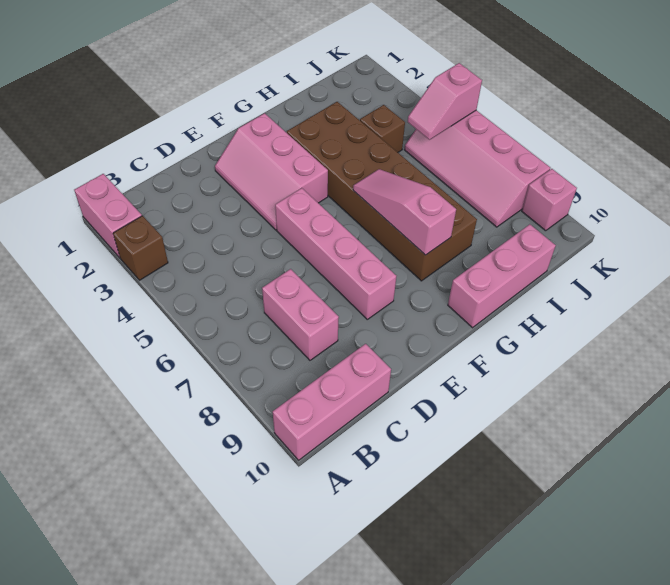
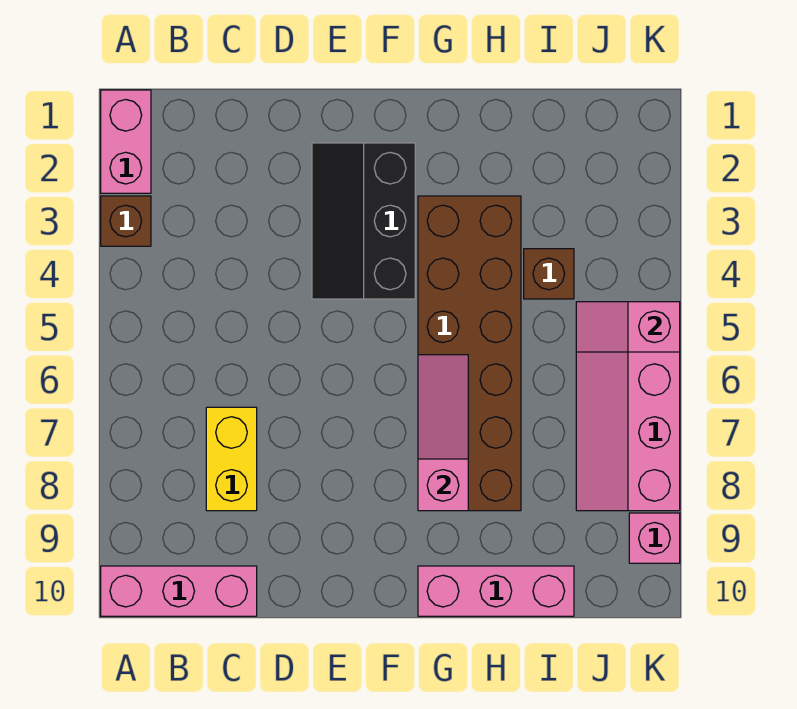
pink 1x2 brick [262,269,339,360] -> yellow 1x2 brick [206,407,257,511]
pink 2x3 slope [215,113,328,230] -> black 2x3 slope [312,143,415,299]
pink 1x4 brick [275,188,396,319] -> none

